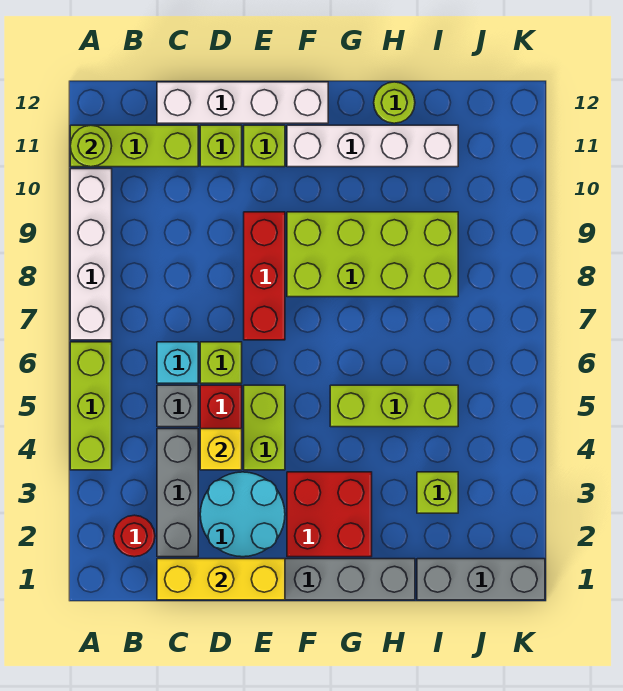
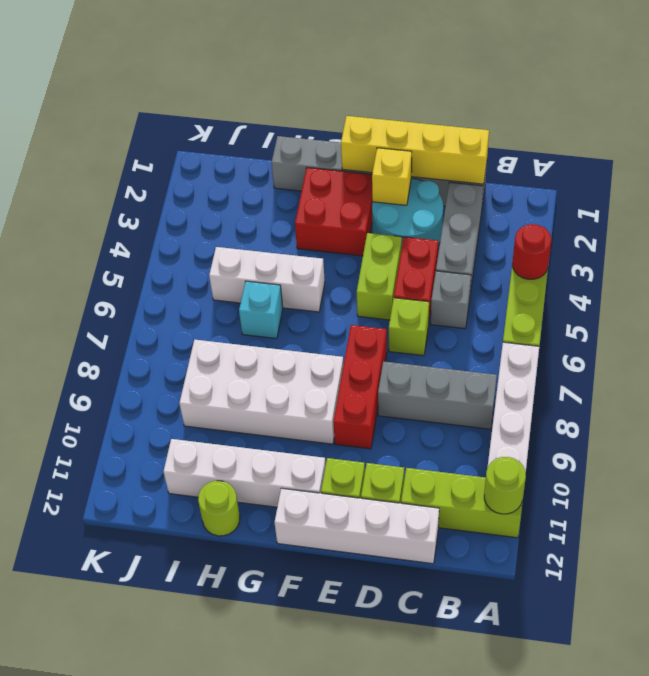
red 1x1 round brick [114,515,155,557] -> red 1x1 round brick moved to [512,224,551,279]
yellow 1x3 brick [157,559,285,600] -> yellow 1x4 brick [341,116,489,184]
cyan 1x1 brick [157,342,198,383] -> cyan 1x1 brick moved to [239,281,283,339]
yellow 1x1 brick [200,429,242,470] -> yellow 1x1 brick moved to [372,148,412,205]
lime 2x4 brick [287,212,458,297] -> white 2x4 brick [179,340,344,444]
lime 1x3 brick [330,385,458,427] -> white 1x3 brick [209,247,325,312]
grey 1x3 brick [417,559,545,600] -> grey 1x3 brick moved to [378,361,497,429]
lime 1x1 brick [417,472,458,513] -> none

